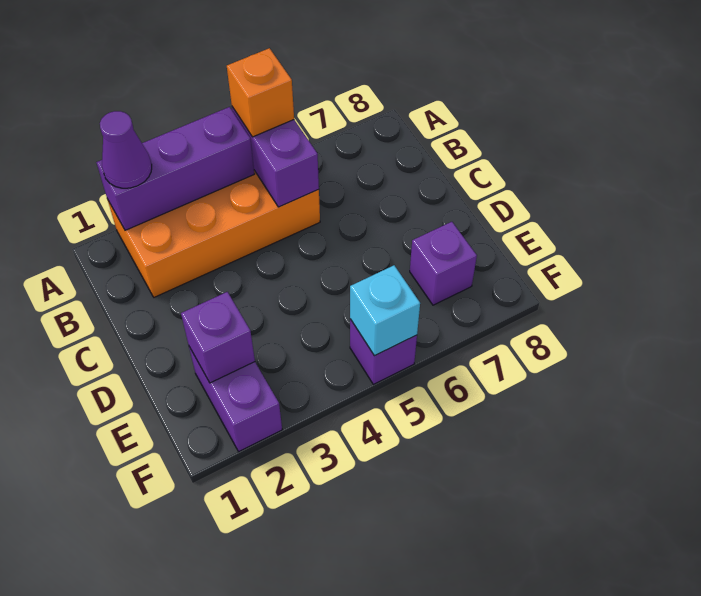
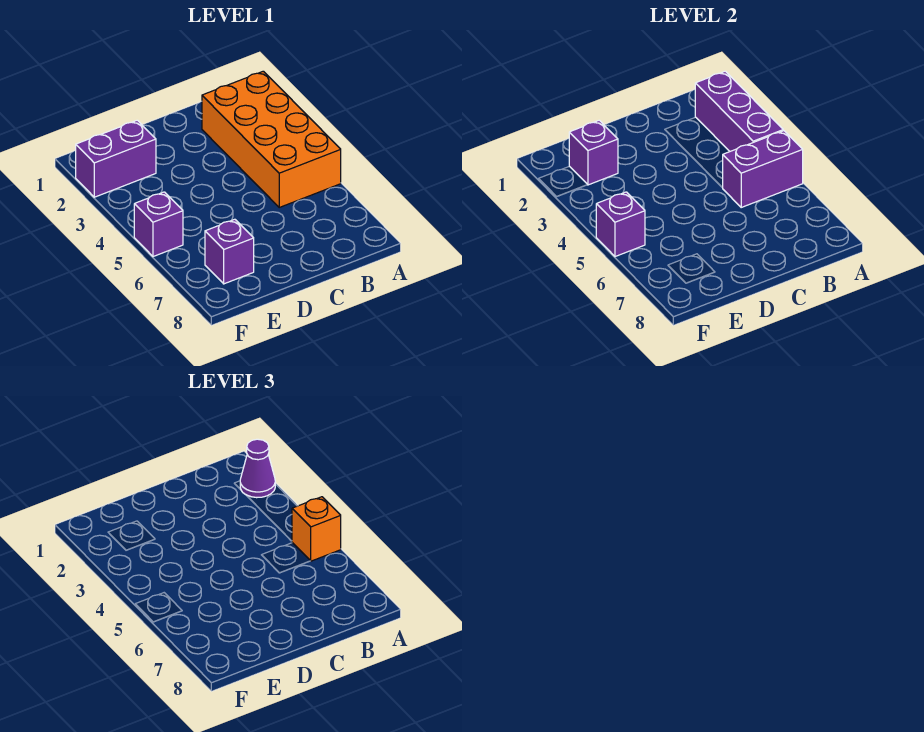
cyan 1x1 brick [350,265,420,356] -> purple 1x1 brick [596,192,645,257]

